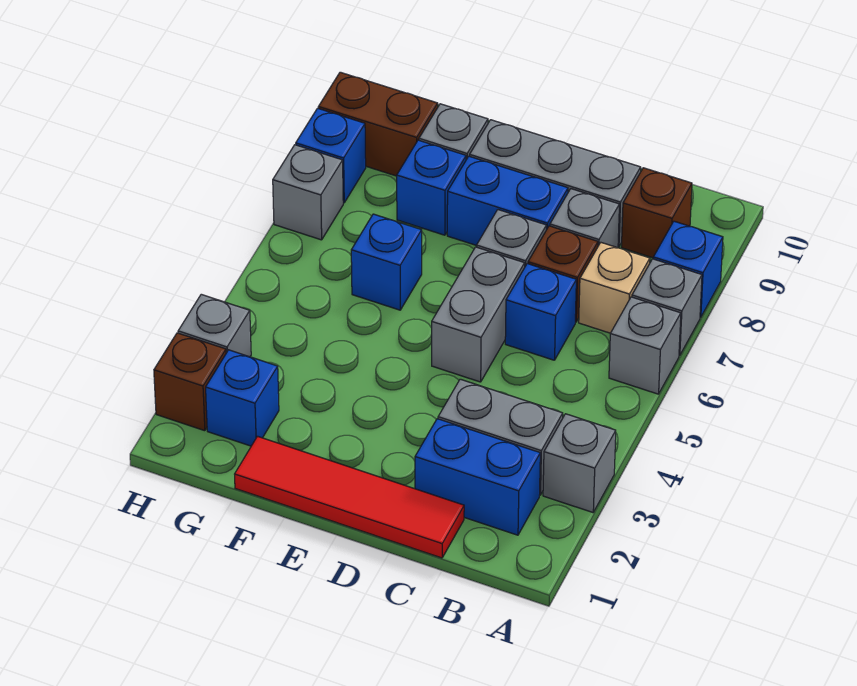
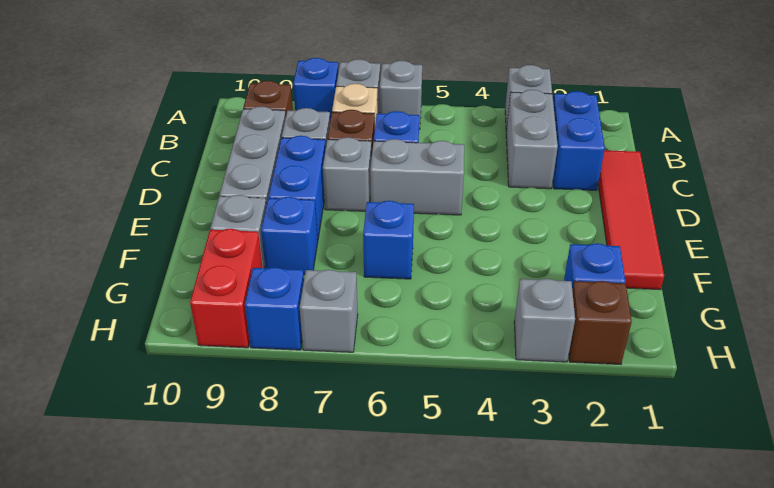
brown 1x2 brick [318,72,438,176] -> red 1x2 brick [190,229,262,348]

